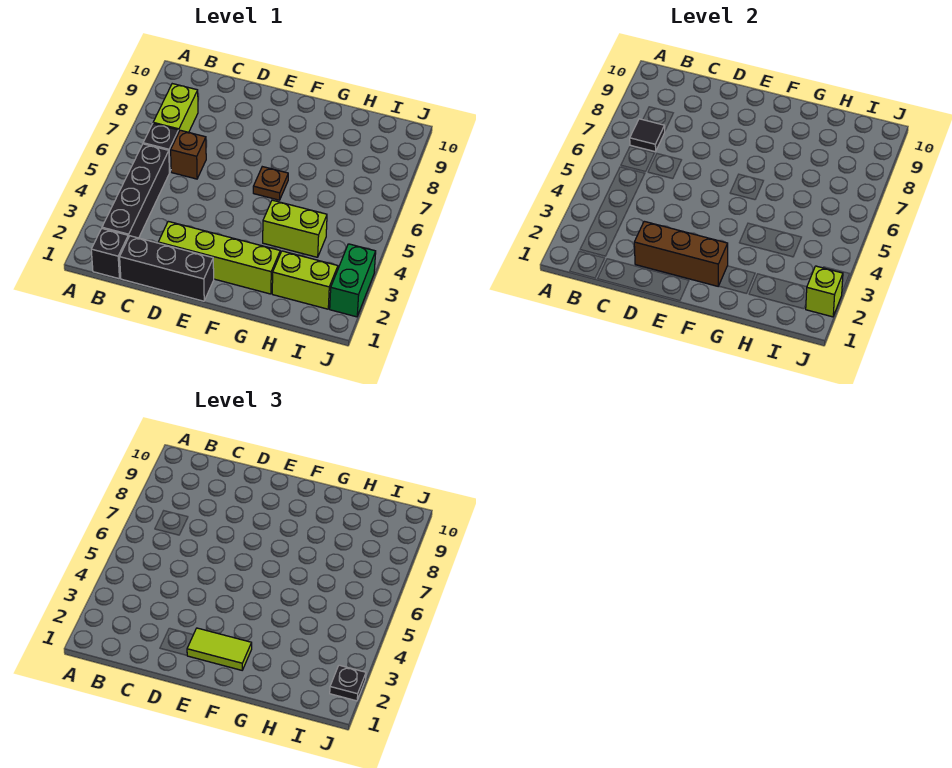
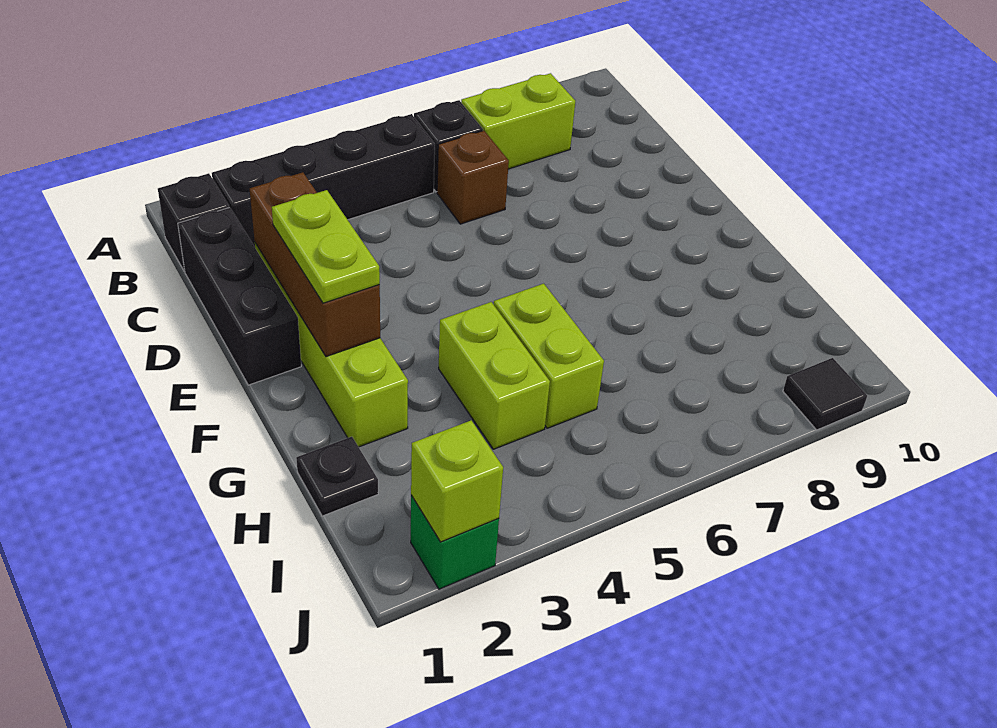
black 1x1 tile [630,119,665,152] -> black 1x1 tile moved to [783,358,867,430]
lime 1x2 tile [187,628,252,670] -> lime 1x2 plate [272,190,380,303]
brown 1x1 plate [253,167,288,200] -> none
lime 1x2 brick [272,251,338,309] -> lime 1x2 brick moved to [494,284,604,428]
green 1x2 brick [330,244,376,317] -> green 1x1 brick [411,495,499,589]
black 1x1 plate [330,665,366,701] -> black 1x1 plate moved to [296,437,378,516]

